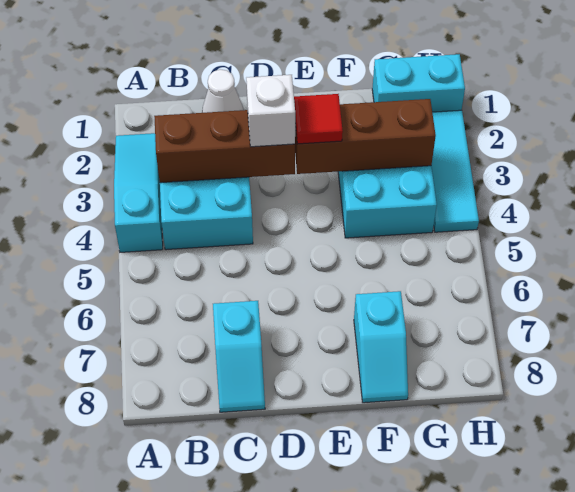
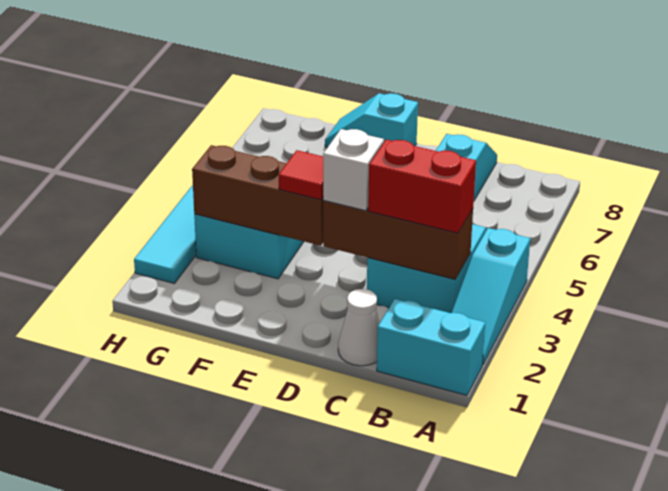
none -> red 1x2 brick [368,140,476,233]
cyan 1x2 slope [354,291,408,403] -> cyan 1x2 slope turned to [325,93,418,148]
cyan 1x2 brick [372,54,465,112] -> cyan 1x2 brick moved to [377,299,485,395]

